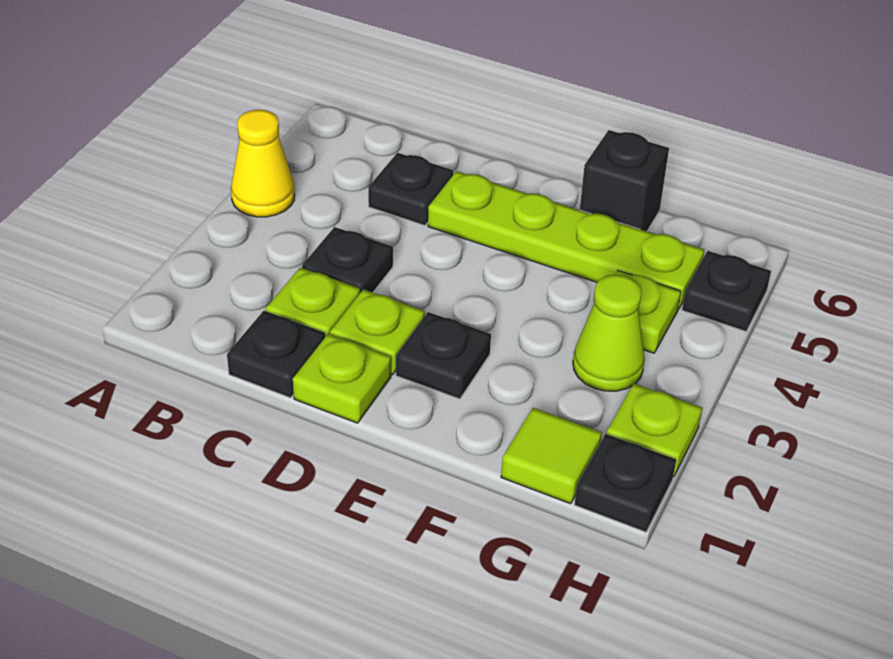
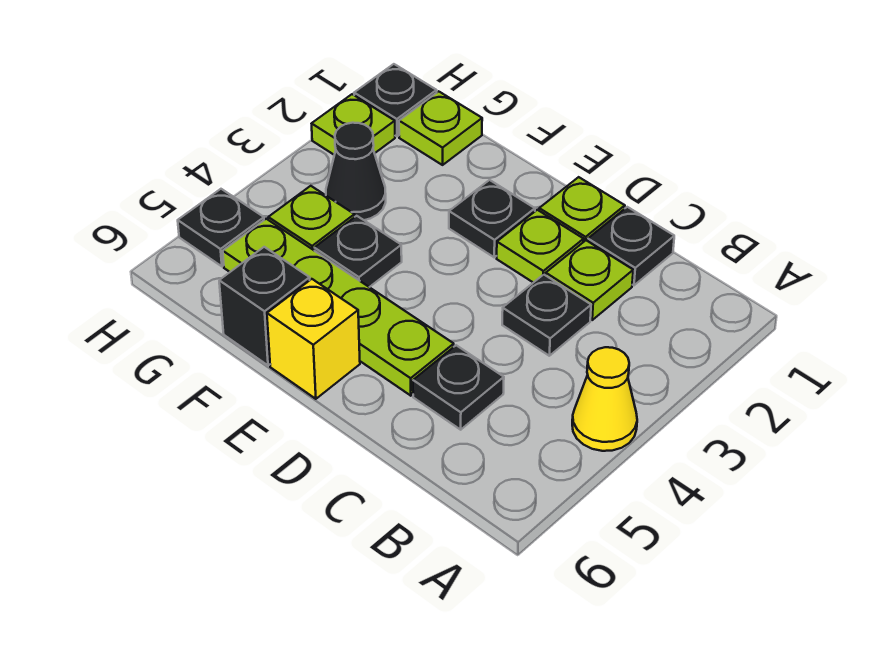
none -> yellow 1x1 brick [267,279,360,399]
none -> black 1x1 plate [314,216,402,287]
lime 1x1 tile [501,408,602,504] -> lime 1x1 plate [399,91,482,165]
lime 1x1 cone [573,275,645,391] -> black 1x1 cone [326,123,386,220]

